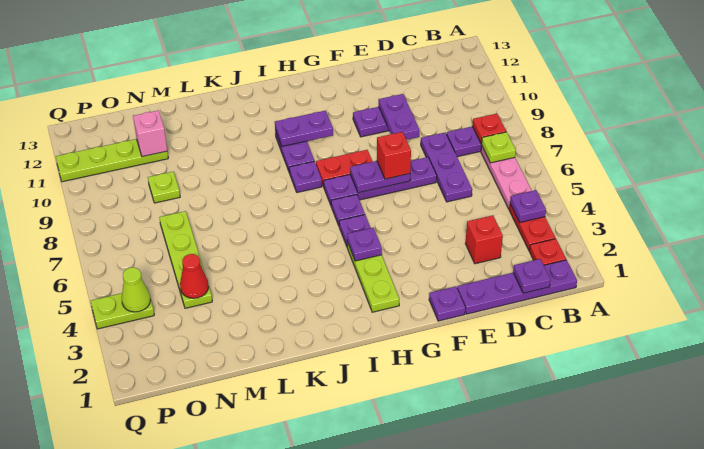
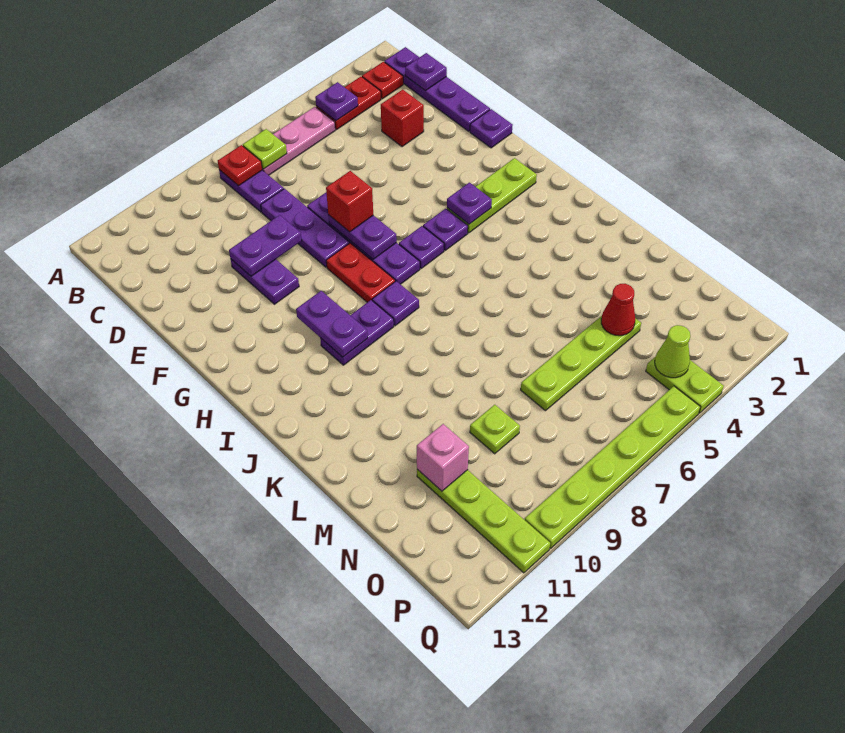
purple 1x3 plate [421,133,472,202] -> purple 1x3 plate turned to [261,189,349,267]
none -> lime 1x6 plate [525,386,700,548]

